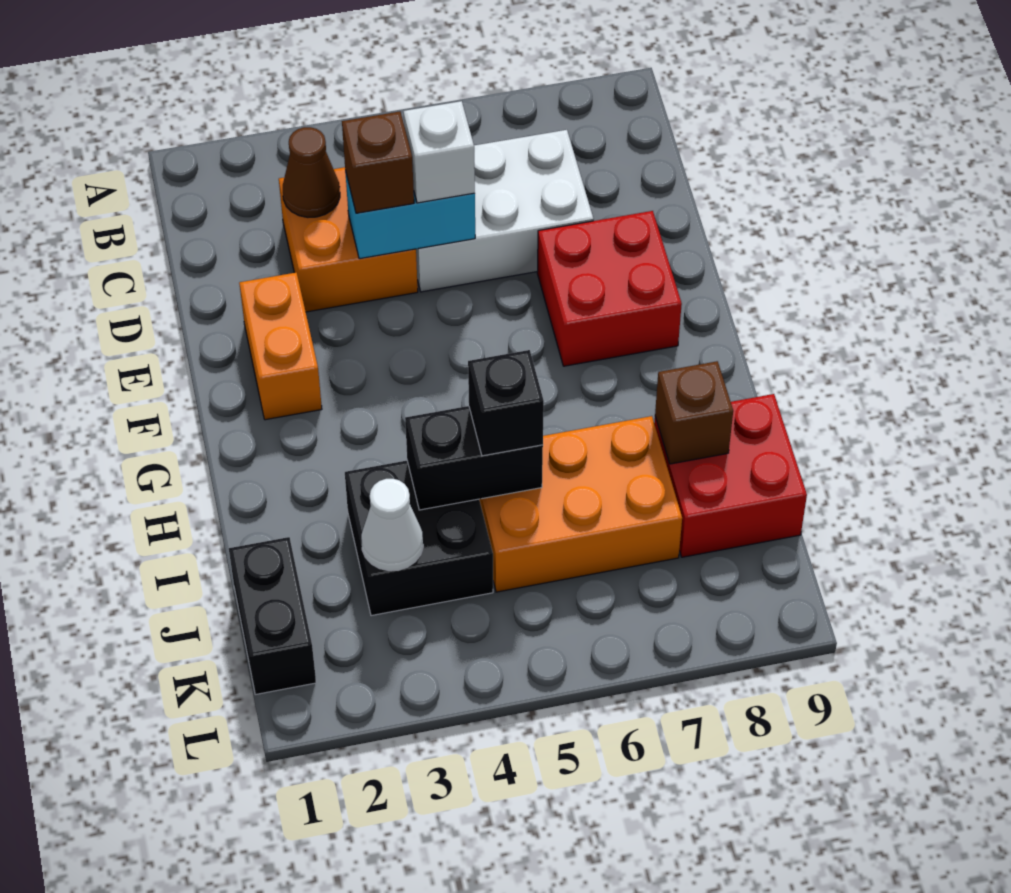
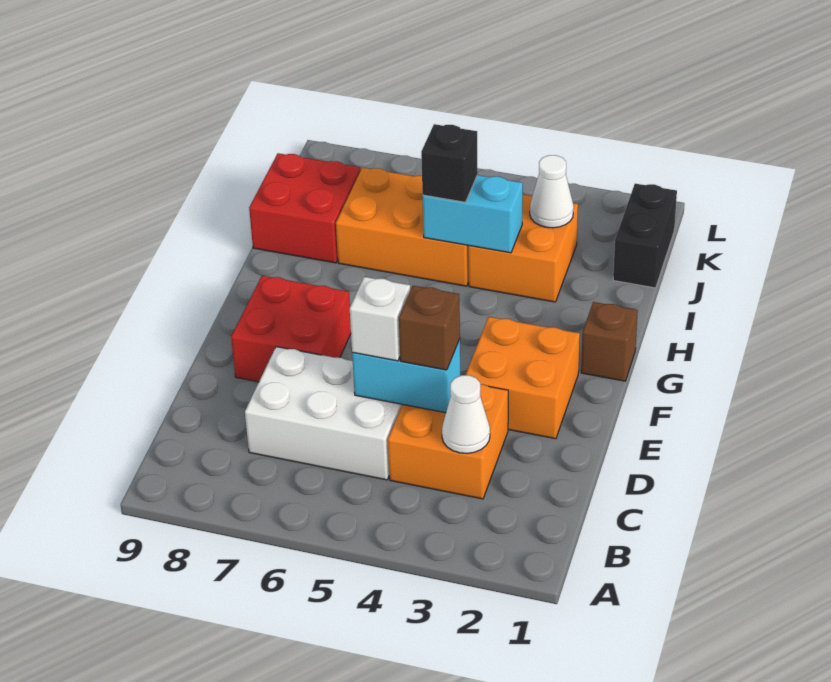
brown 1x1 cone [283,127,340,217] -> white 1x1 cone [442,375,490,453]
orange 1x2 brick [239,273,322,420] -> orange 2x2 brick [466,317,580,439]
black 2x2 brick [345,461,493,616] -> orange 2x2 brick [468,195,578,302]
black 1x2 brick [405,406,543,510] -> cyan 1x2 brick [423,175,523,253]
brown 1x1 brick [655,361,733,464] -> brown 1x1 brick moved to [581,302,638,381]

